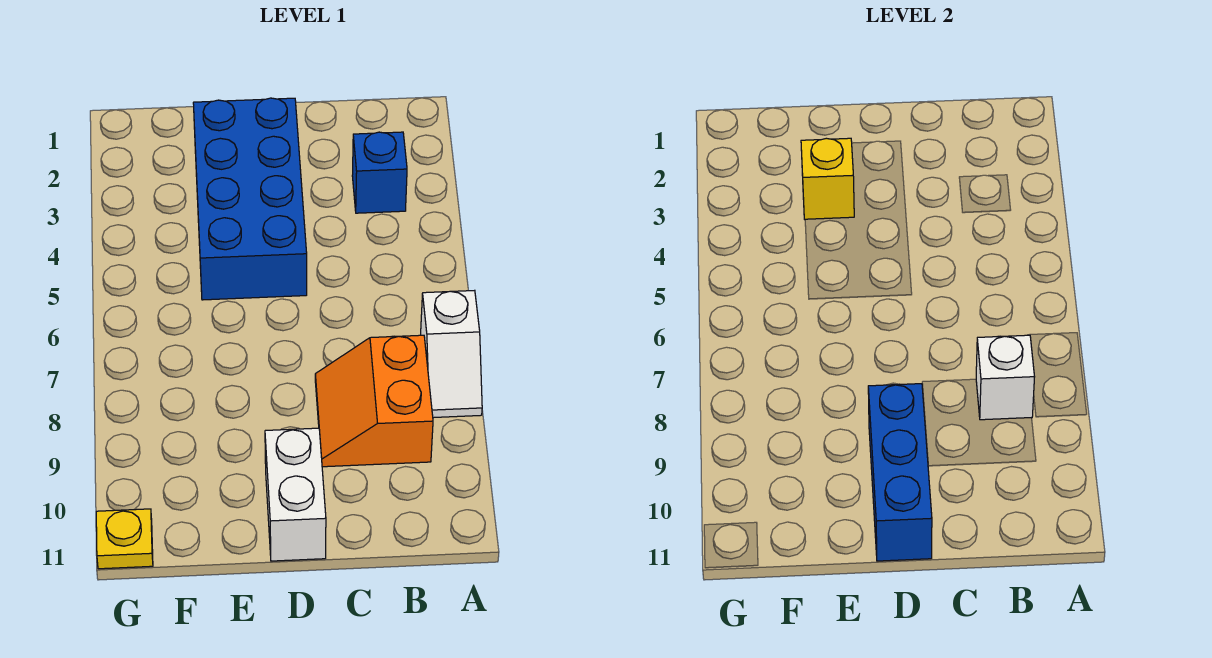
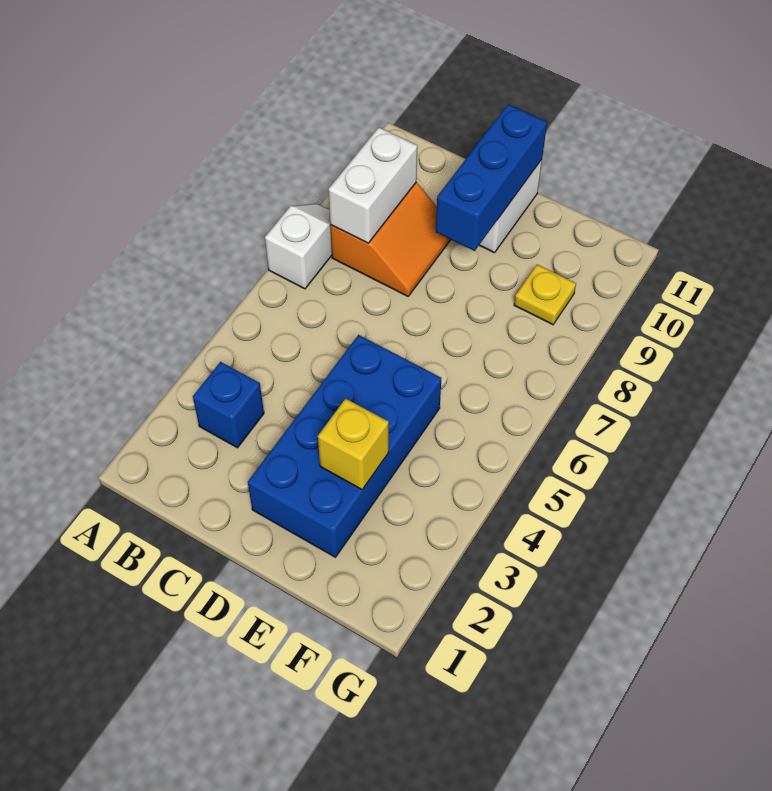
white 1x1 brick [976,335,1034,420] -> white 1x2 brick [329,127,417,243]
yellow 1x1 plate [96,509,153,569] -> yellow 1x1 plate moved to [514,264,576,325]

